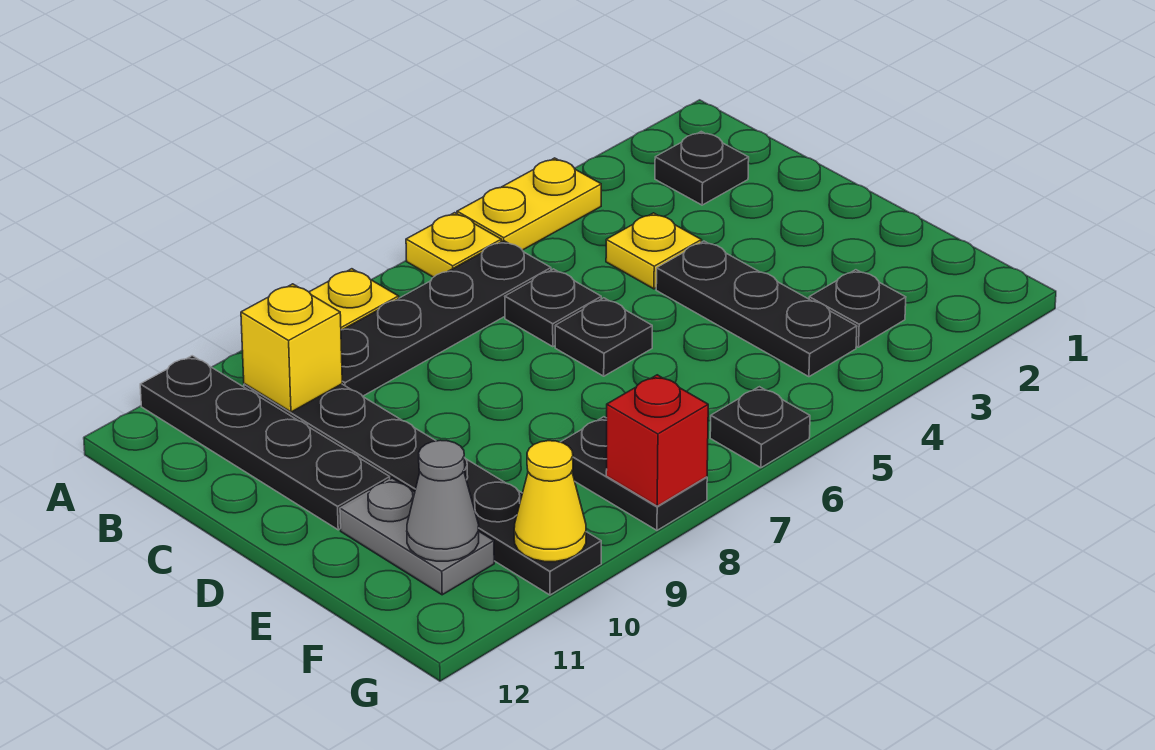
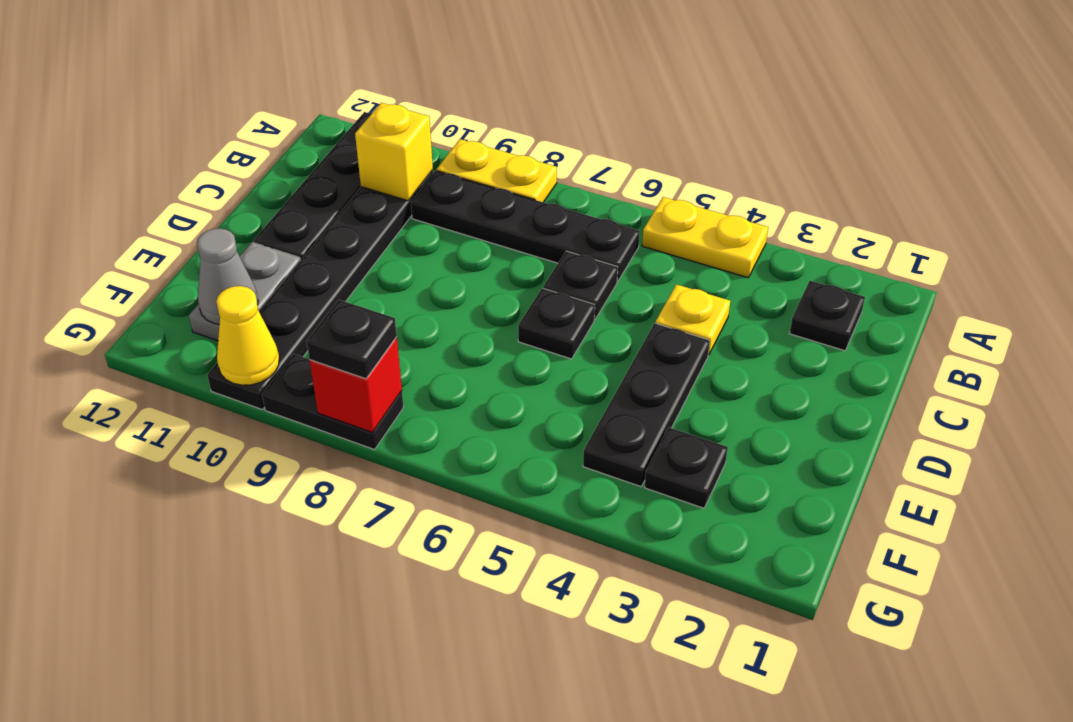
yellow 1x1 plate [406,213,501,277] -> none
black 1x2 plate [561,417,707,530] -> black 1x2 plate turned to [262,354,404,450]
black 1x1 plate [710,387,810,468] -> black 1x1 plate moved to [307,300,397,379]

